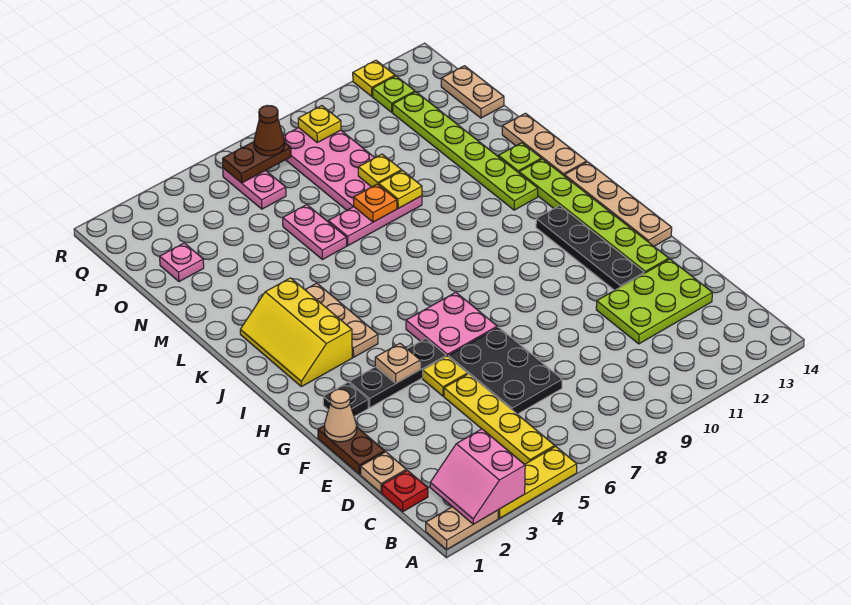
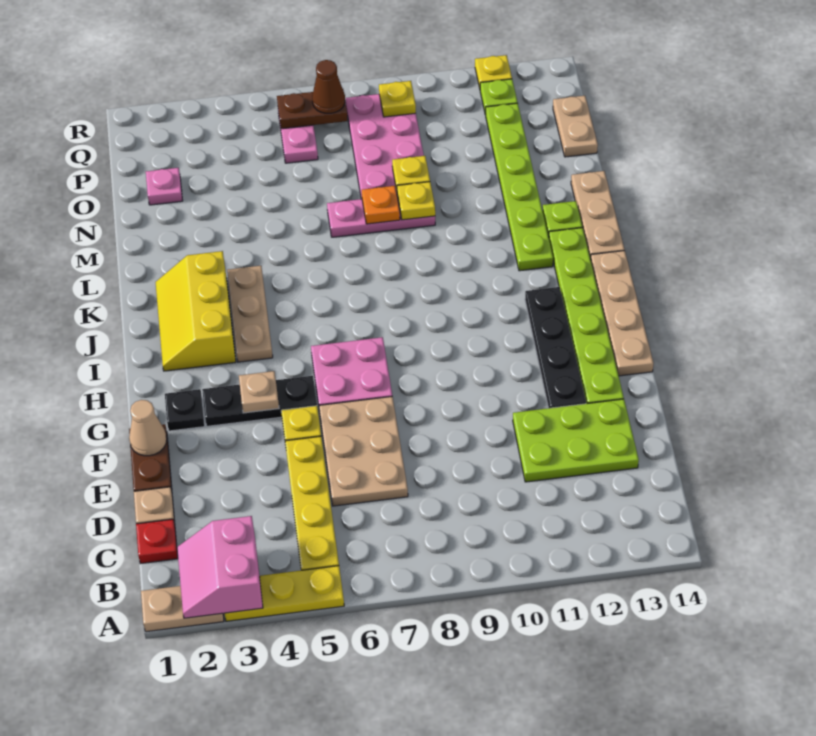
black 2x3 plate [448,327,562,414] -> tan 2x3 plate [319,396,408,506]
pink 1x2 plate [283,205,347,260] -> none

